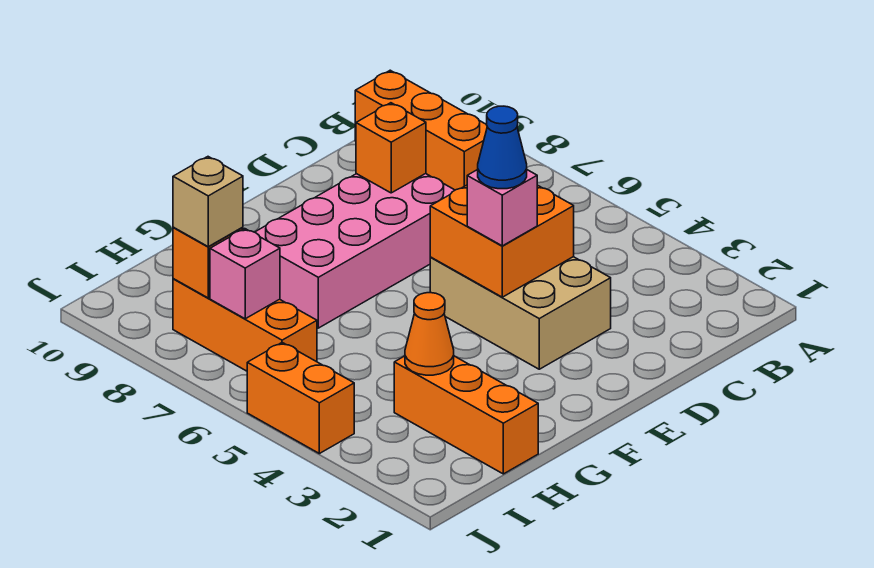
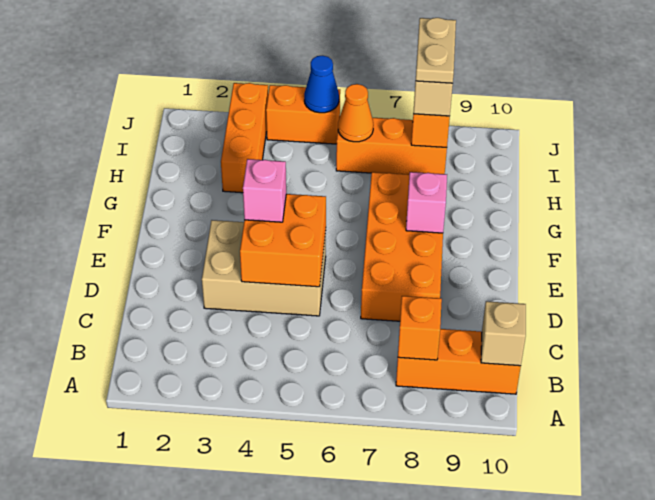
none -> tan 1x1 brick [481,301,526,366]
pink 2x4 brick [255,174,455,328] -> orange 2x4 brick [361,172,443,321]
orange 1x1 brick [356,103,426,193] -> orange 1x1 brick moved to [398,296,442,360]
blue 1x1 cone [478,106,527,189] -> blue 1x1 cone moved to [304,56,339,113]
orange 1x3 brick [394,356,538,474] -> orange 1x3 brick turned to [221,83,268,193]
orange 1x1 cone [405,293,454,375] -> orange 1x1 cone moved to [338,84,373,142]
pink 1x1 brick [210,229,280,319] -> pink 1x1 brick moved to [406,172,447,233]
none -> tan 1x2 plate [416,18,456,83]

